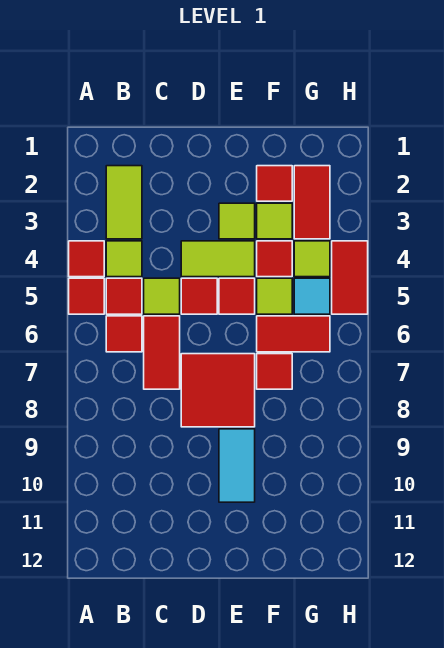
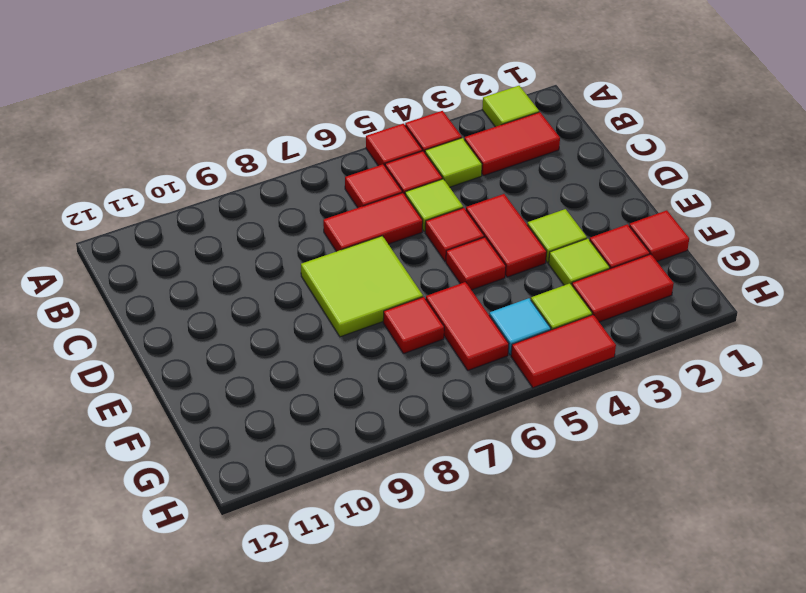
lime 1x2 tile [106,166,142,239] -> red 1x2 tile [464,112,560,176]
lime 1x2 tile [181,241,255,277] -> red 1x2 tile [466,194,547,277]
red 2x2 tile [181,354,255,427] -> lime 2x2 tile [301,236,423,337]
cyan 1x2 tile [219,429,255,502] -> none
red 1x1 tile [257,241,292,277] -> red 1x1 tile moved to [629,210,689,261]
lime 1x1 tile [257,278,292,314] -> lime 1x1 tile moved to [482,86,539,127]

